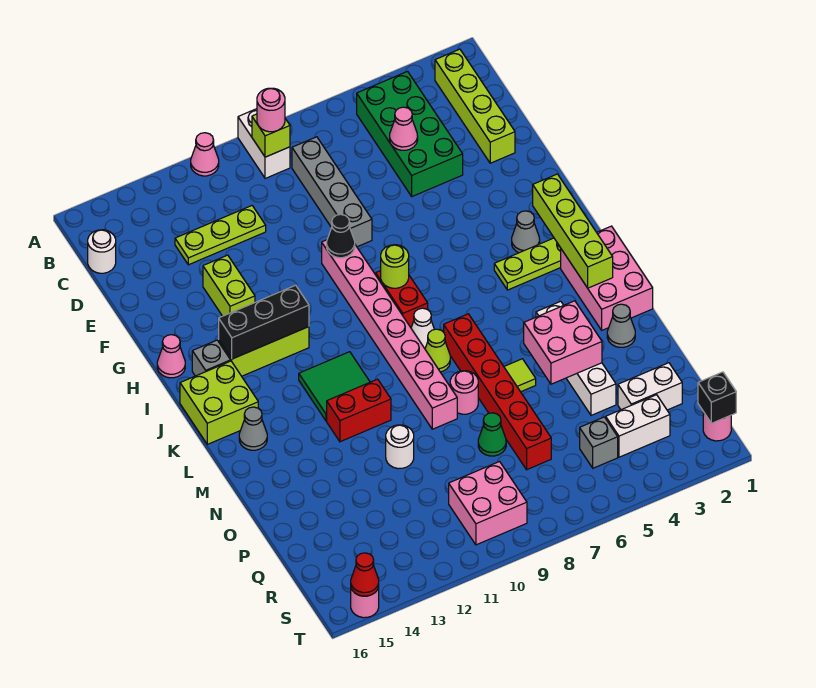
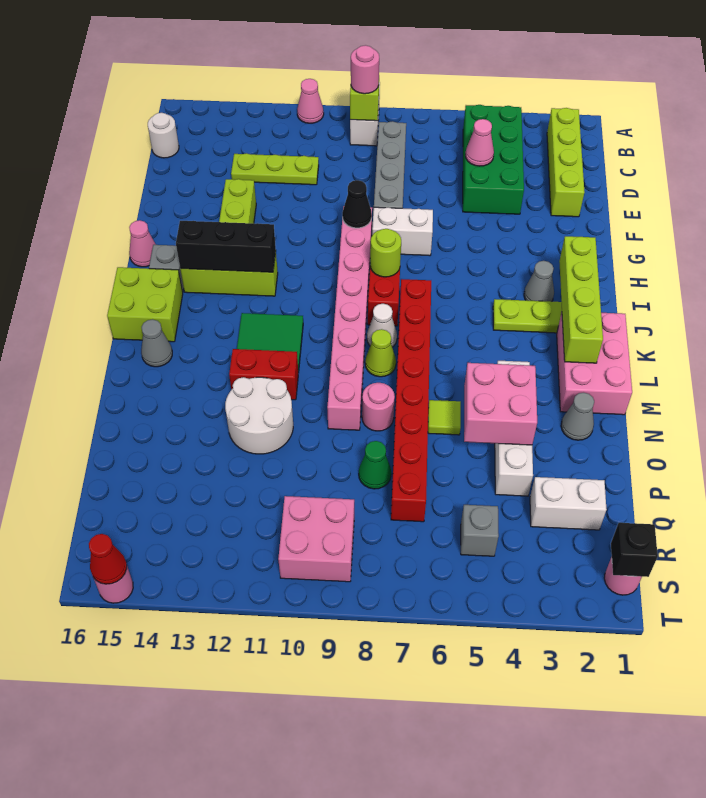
red 1x6 brick [444,314,551,470] -> red 1x8 brick [391,279,431,522]
white 1x1 round brick [386,425,414,469] -> white 2x2 round brick [225,377,293,454]
white 1x2 brick [606,395,670,457] -> white 1x2 brick moved to [372,207,433,256]

